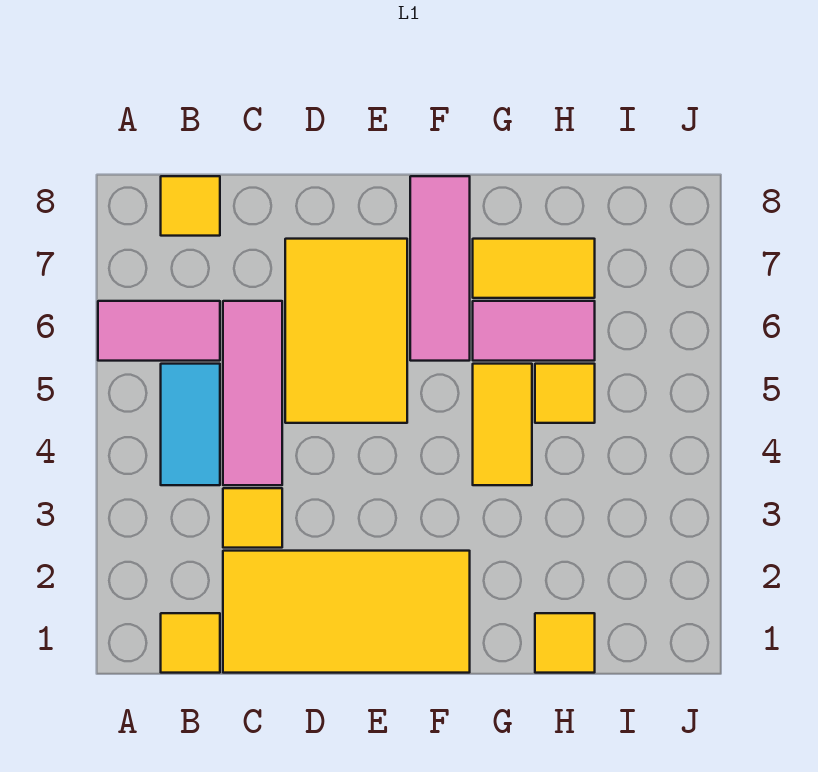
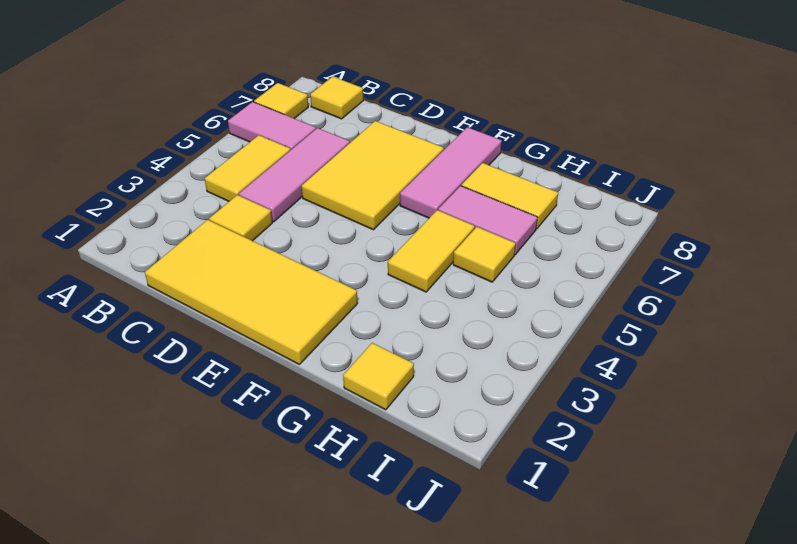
yellow 1x1 tile [161,613,220,673] -> yellow 1x1 tile moved to [254,83,308,119]
cyan 1x2 tile [161,364,220,485] -> yellow 1x2 tile [205,135,291,201]

